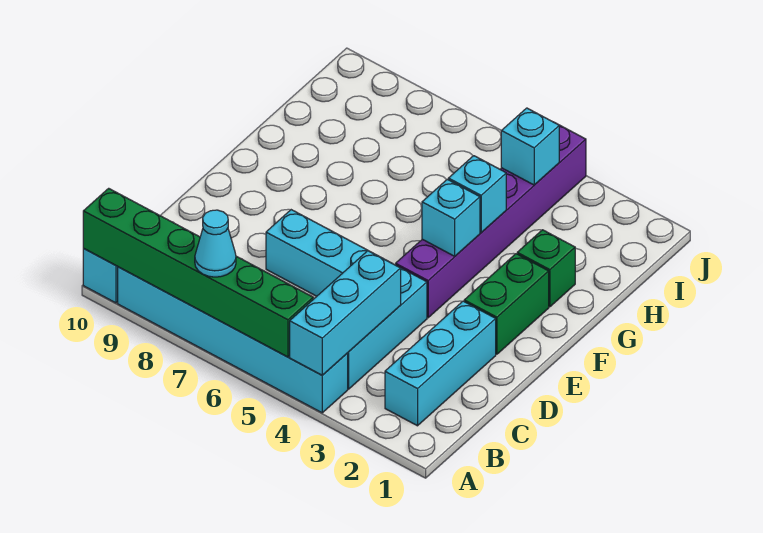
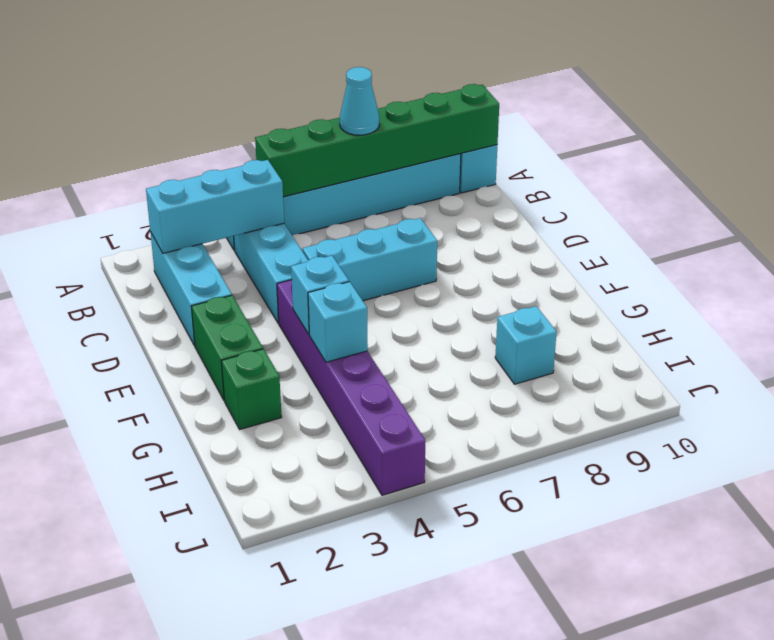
cyan 1x3 brick [290,251,401,375] -> cyan 1x3 brick turned to [146,160,284,253]
cyan 1x1 brick [501,108,559,185] -> cyan 1x1 brick moved to [495,306,557,384]

